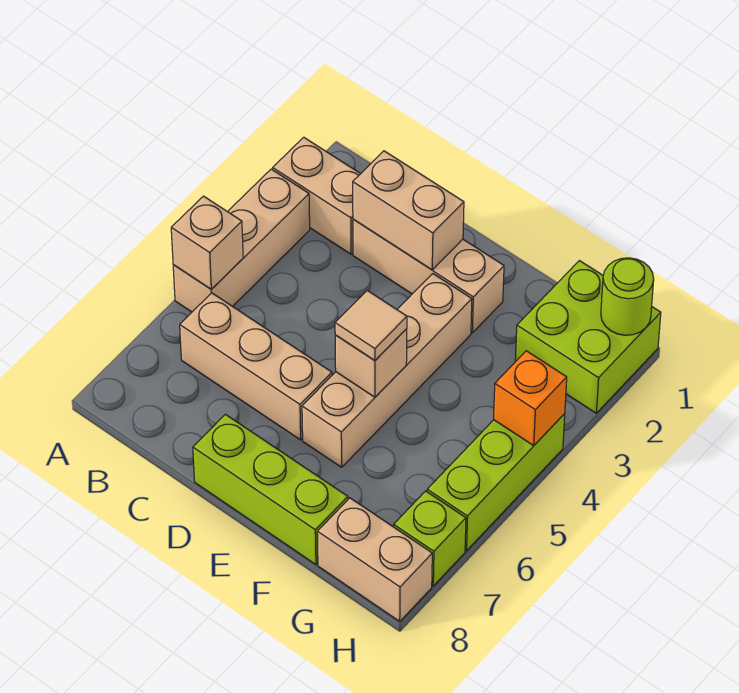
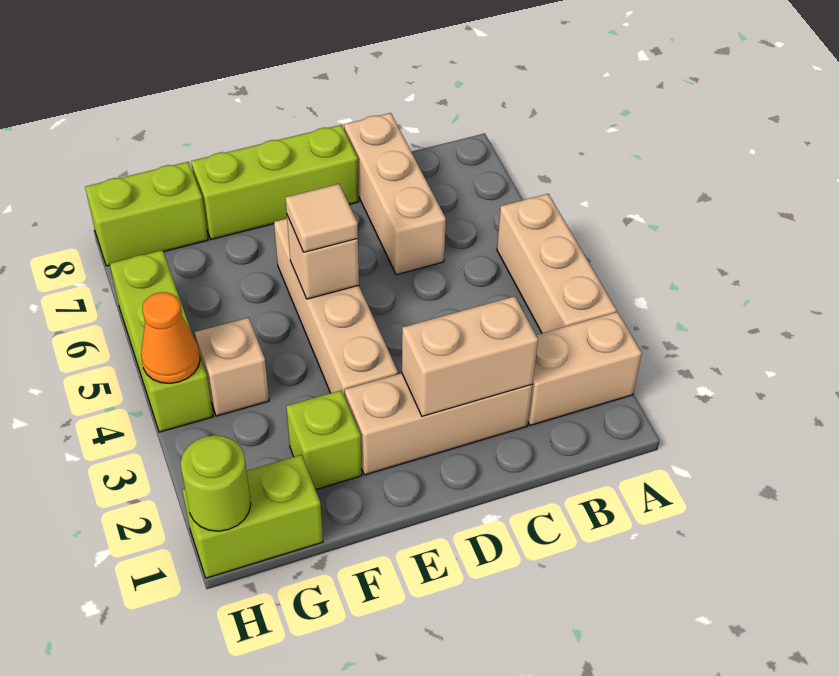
tan 1x1 brick [171,196,243,289] -> tan 1x1 brick moved to [195,318,269,416]
tan 1x3 brick [180,293,332,440] -> tan 1x3 brick turned to [344,113,446,275]
lime 2x2 brick [515,261,661,413] -> lime 1x2 brick [182,455,323,578]
tan 1x2 brick [317,498,432,621] -> lime 1x2 brick [85,162,208,266]
orange 1x1 brick [494,351,567,446] -> orange 1x1 cone [141,292,200,383]
lime 1x1 brick [394,491,466,586] -> lime 1x1 brick moved to [286,390,362,490]

